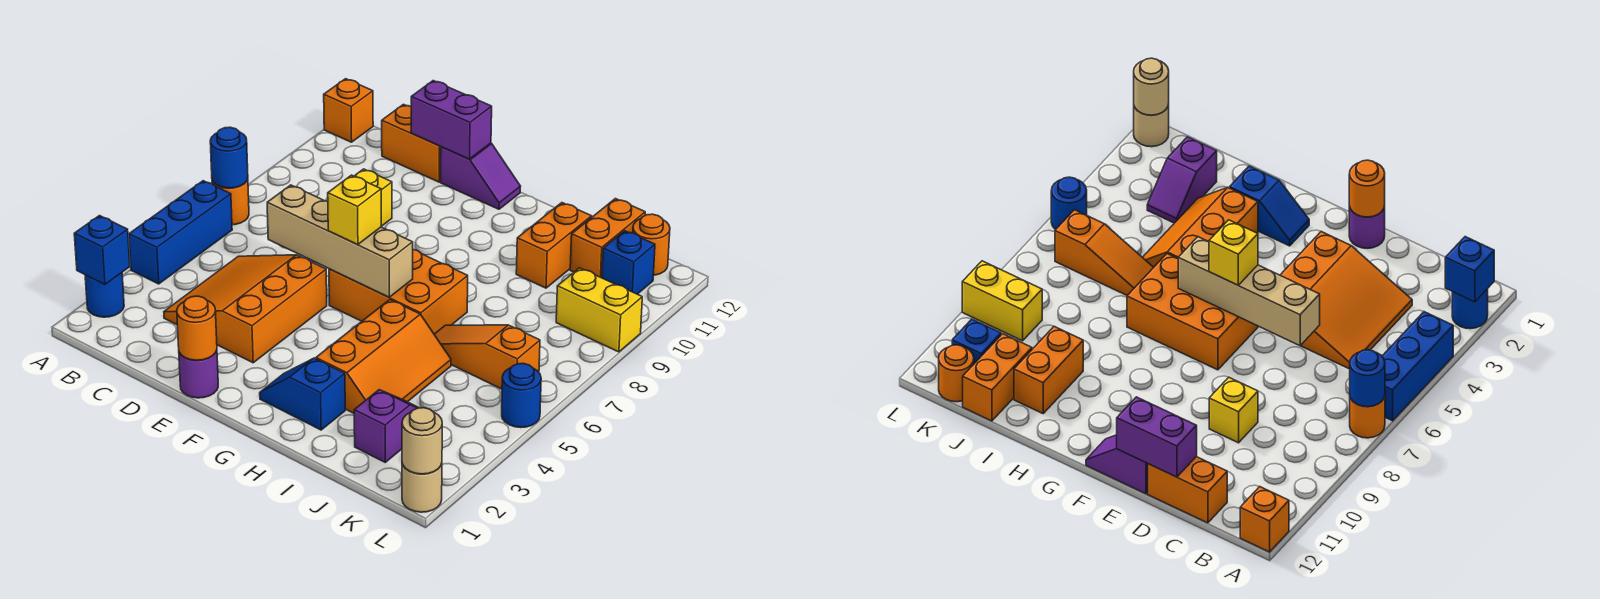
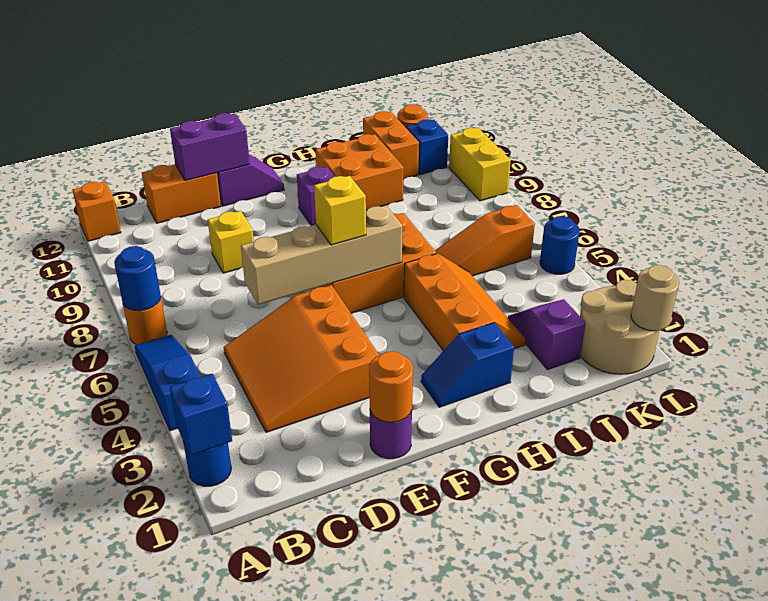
blue 1x3 brick [129,181,232,284] -> blue 1x3 slope [134,335,201,431]
none -> purple 1x1 brick [297,167,335,225]
orange 1x2 brick [516,203,592,288] -> orange 2x2 brick [316,134,404,210]
yellow 1x2 brick [556,268,642,352] -> yellow 1x2 brick turned to [449,128,511,201]
tan 1x1 round brick [402,463,442,512] -> tan 2x2 round brick [580,280,660,374]

